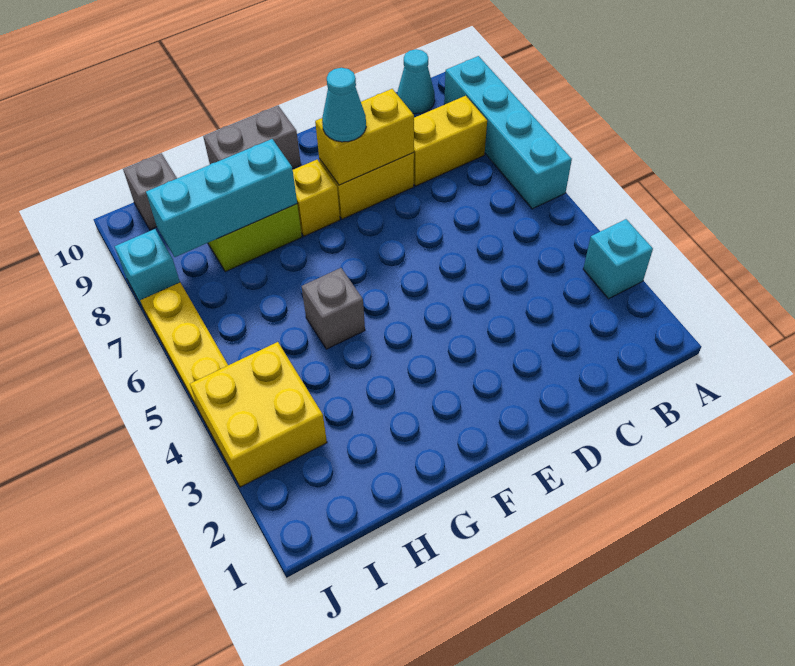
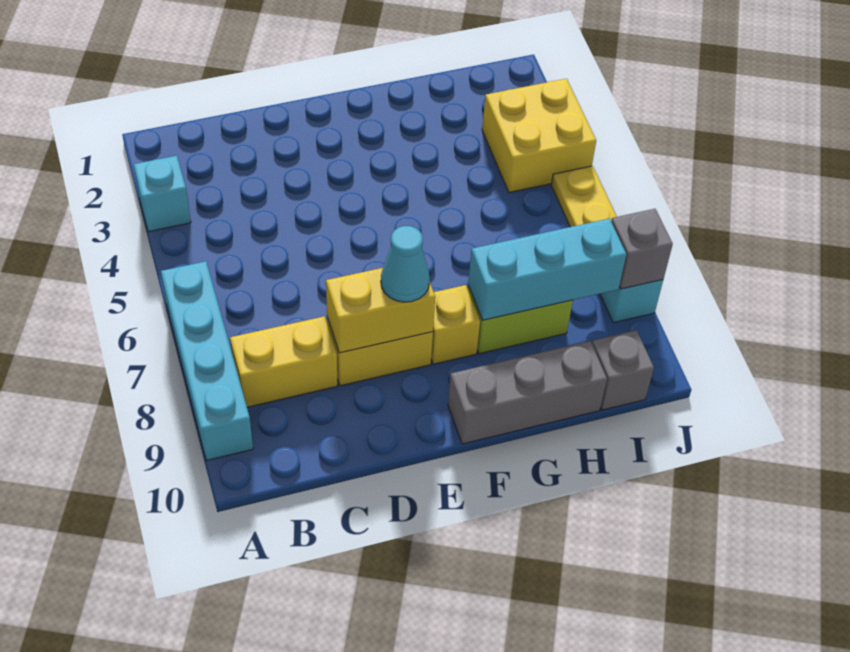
cyan 1x1 cone [397,49,435,114] -> none
grey 1x2 brick [203,106,301,169] -> grey 1x3 brick [448,341,607,444]
grey 1x1 brick [302,268,365,349] -> grey 1x1 brick moved to [611,209,673,289]

